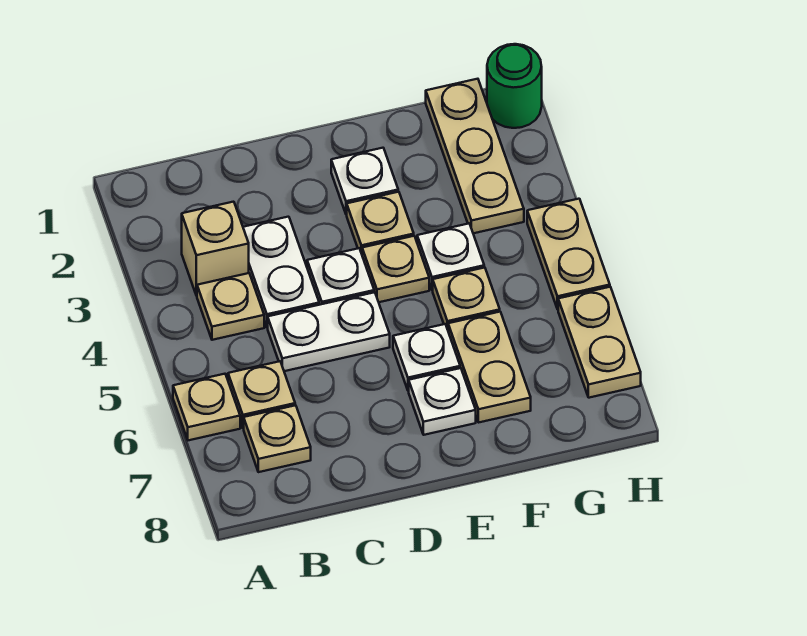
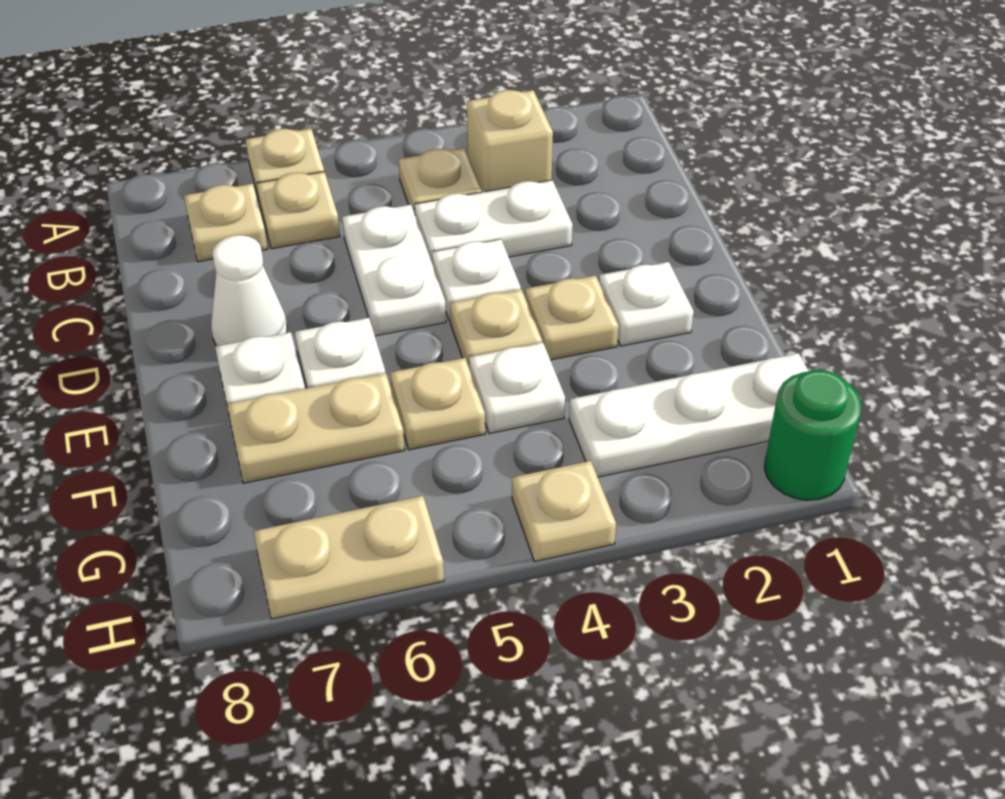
none -> white 1x1 cone [211,235,287,346]
tan 1x3 plate [426,79,524,233] -> white 1x3 plate [569,353,808,477]
tan 1x2 plate [527,199,610,309] -> tan 1x1 plate [512,461,616,562]

